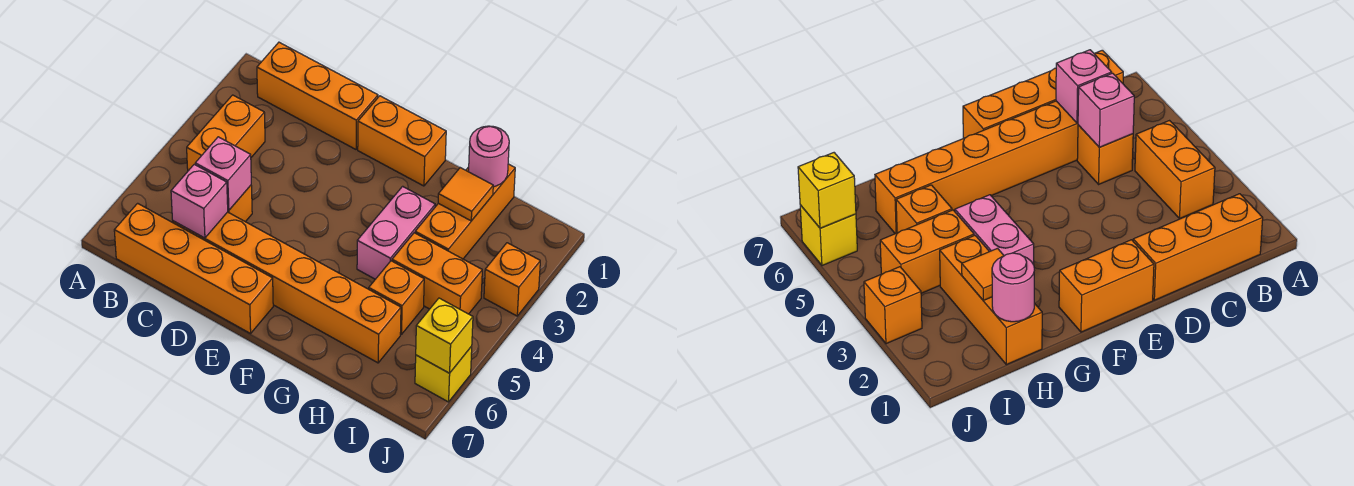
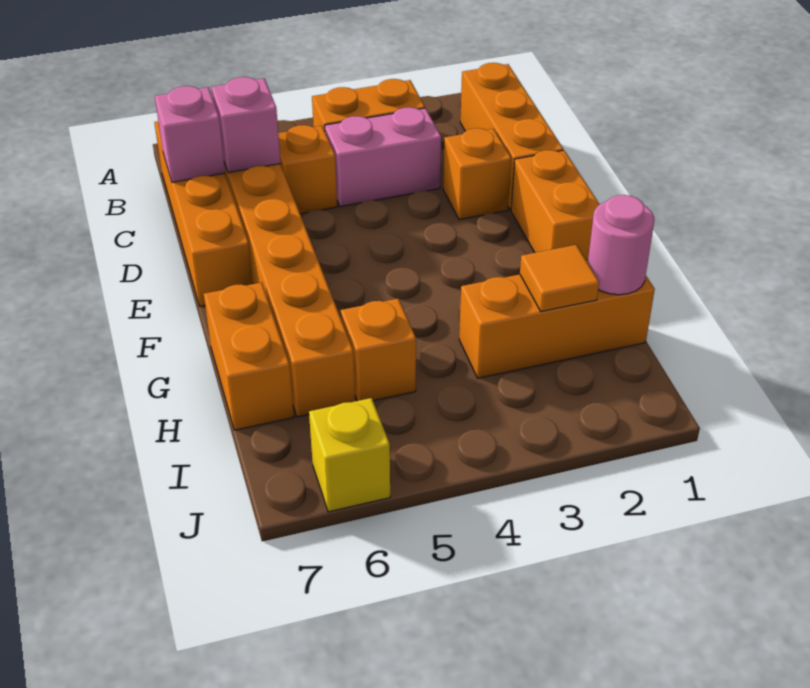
pink 1x1 brick [195,137,251,210] -> pink 1x1 brick moved to [155,86,225,182]
pink 1x2 brick [357,186,435,279] -> pink 1x2 brick moved to [325,107,441,207]
orange 1x2 brick [392,233,482,314] -> orange 1x2 brick moved to [204,282,294,430]
orange 1x1 brick [484,243,540,316] -> orange 1x1 brick moved to [443,128,511,220]
yellow 1x1 brick [416,298,473,373] -> none

